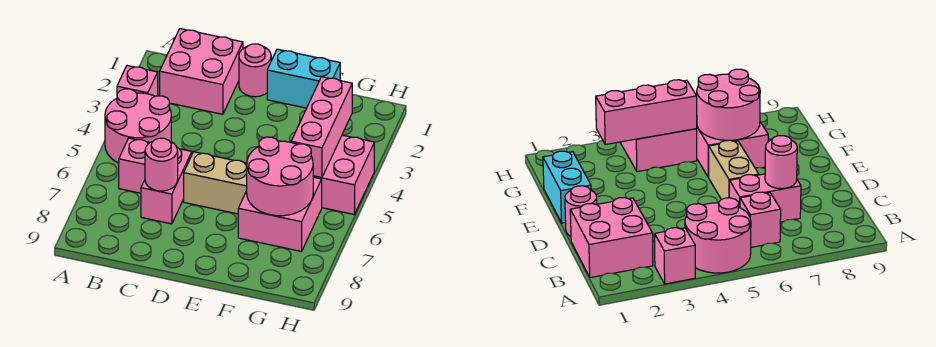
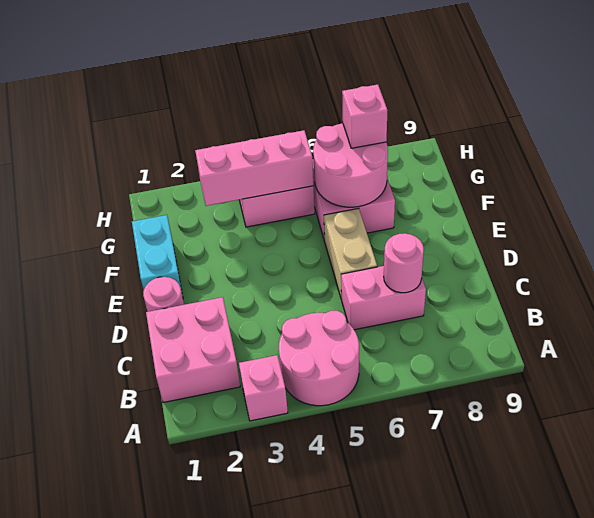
pink 1x1 brick [119,138,150,193] -> pink 1x1 brick moved to [342,85,387,148]

